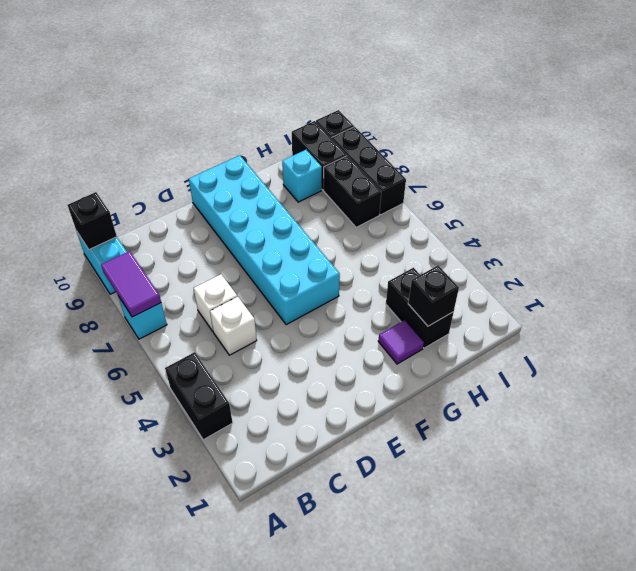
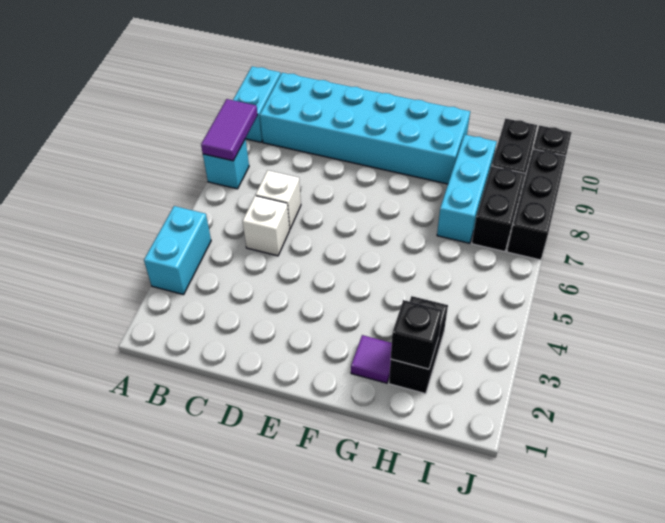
black 1x2 brick [165,352,233,440] -> cyan 1x2 brick [144,206,211,295]
black 1x1 brick [68,192,117,250] -> none
cyan 2x6 brick [189,155,340,325] -> cyan 2x6 brick turned to [260,73,470,184]
cyan 1x1 brick [282,150,322,202] -> cyan 1x3 brick [437,135,497,243]

